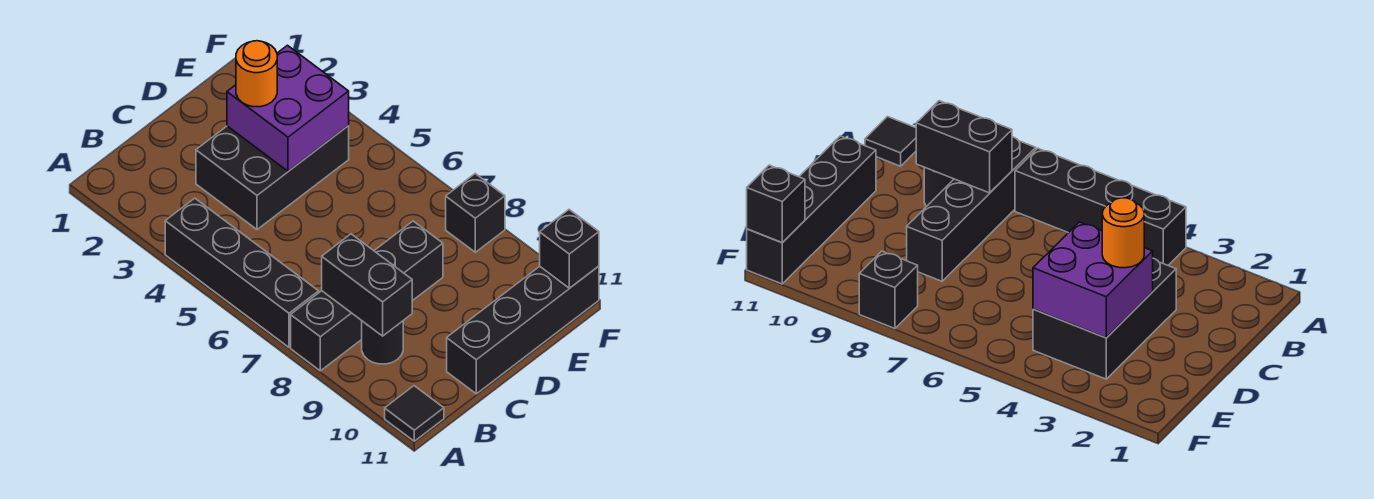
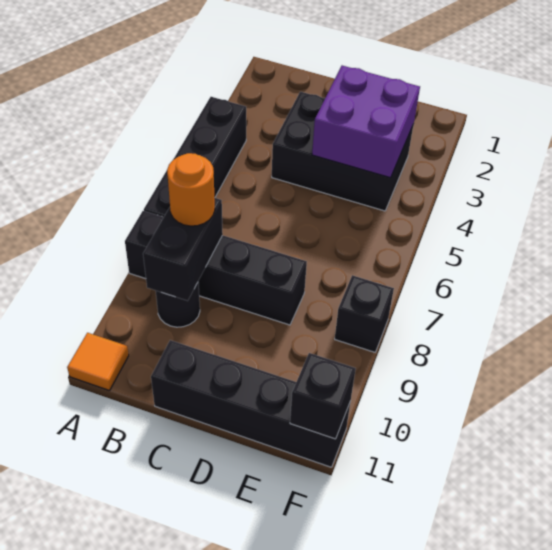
black 1x1 tile [385,386,444,441] -> orange 1x1 tile [67,333,129,391]
orange 1x1 round brick [236,41,277,107] -> orange 1x1 round brick moved to [167,153,215,226]

